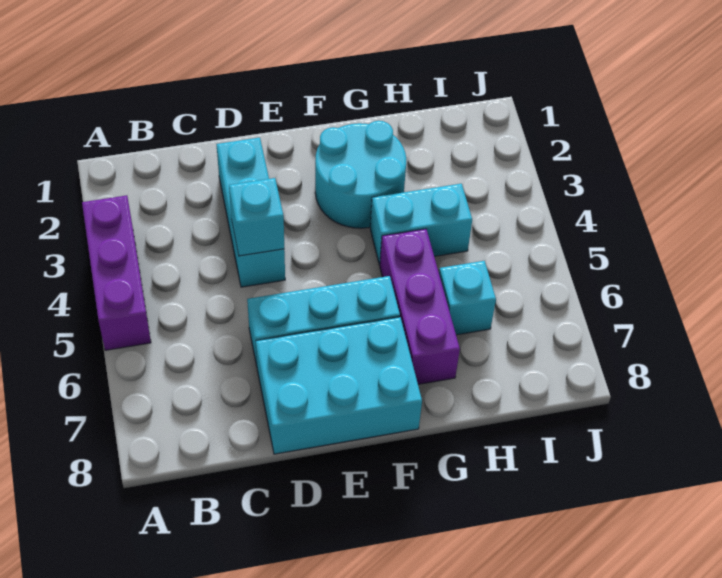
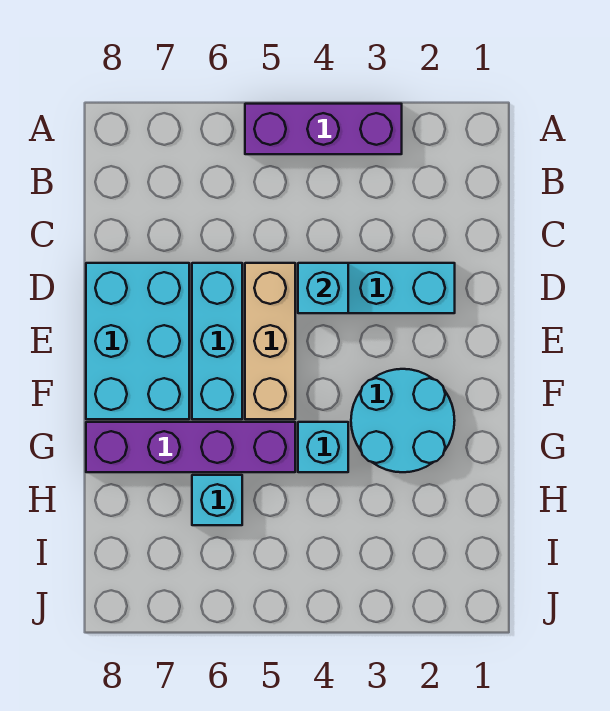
none -> tan 1x3 brick [245,263,295,419]
cyan 1x2 brick [370,184,472,265] -> cyan 1x1 brick [298,422,348,472]
purple 1x3 brick [380,229,460,384] -> purple 1x4 brick [86,422,295,472]

